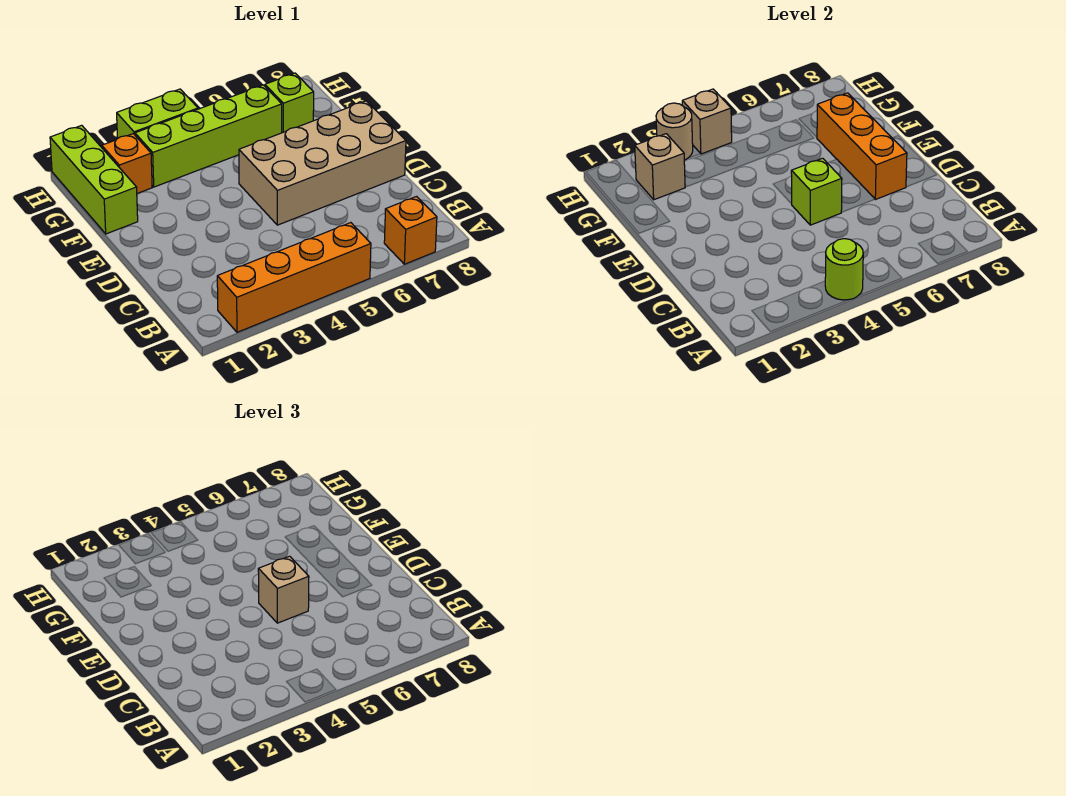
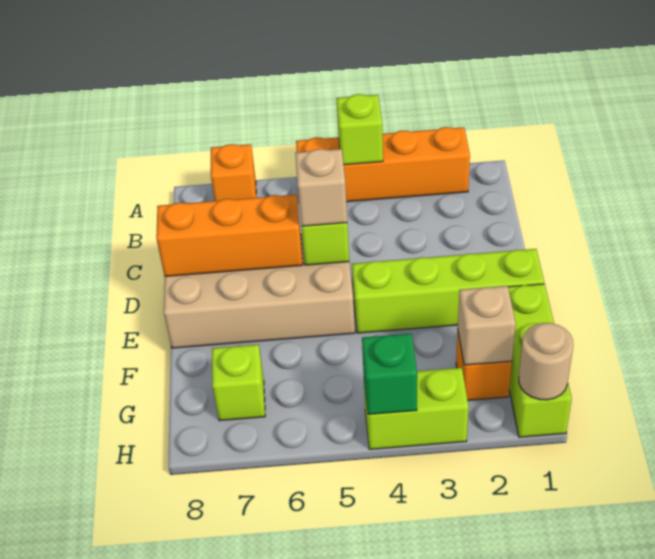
lime 1x1 round brick [825,239,863,300] -> lime 1x1 brick [336,94,383,165]
orange 1x3 brick [817,93,907,200] -> orange 1x3 brick turned to [156,195,303,276]
lime 1x4 brick [135,85,282,187] -> lime 1x4 brick moved to [352,249,544,333]
tan 1x1 round brick [656,103,693,160] -> tan 1x1 round brick moved to [519,323,573,400]
tan 1x1 brick [682,89,732,154] -> green 1x1 brick [362,334,417,414]

